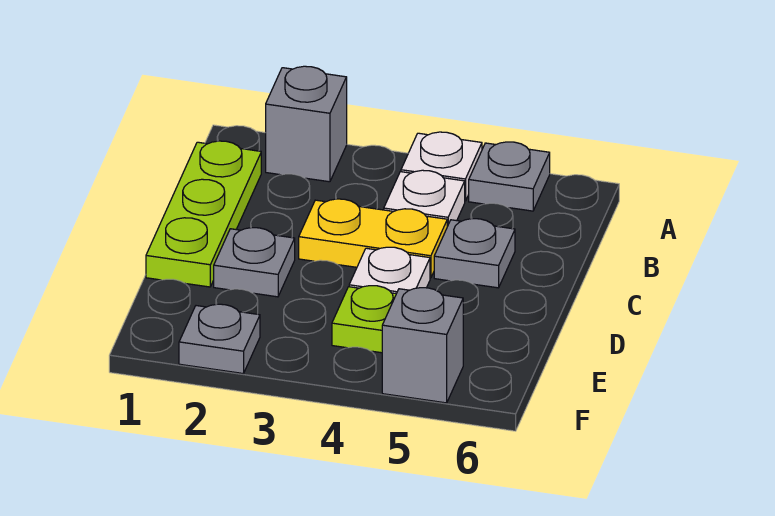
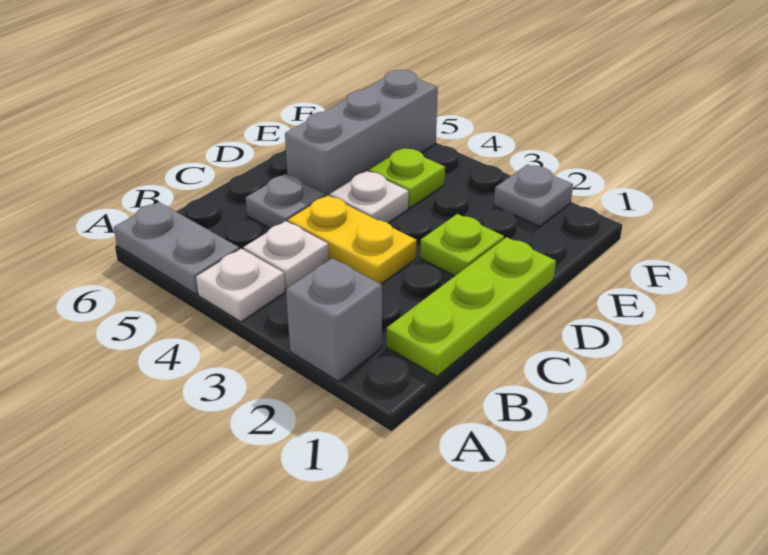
grey 1x1 plate [469,142,550,211] -> grey 1x2 plate [114,202,239,295]
grey 1x1 plate [214,228,295,297] -> lime 1x1 plate [420,214,504,276]
grey 1x1 brick [382,288,463,403] -> grey 1x3 brick [285,70,438,196]

